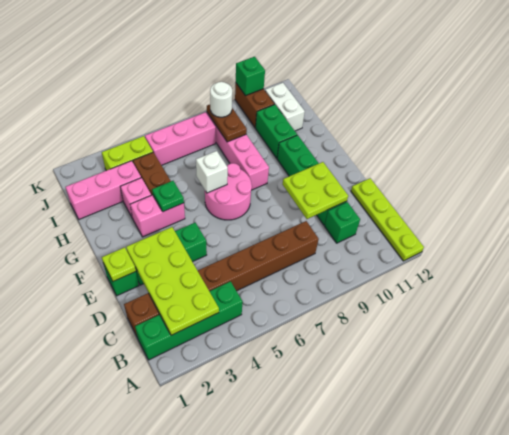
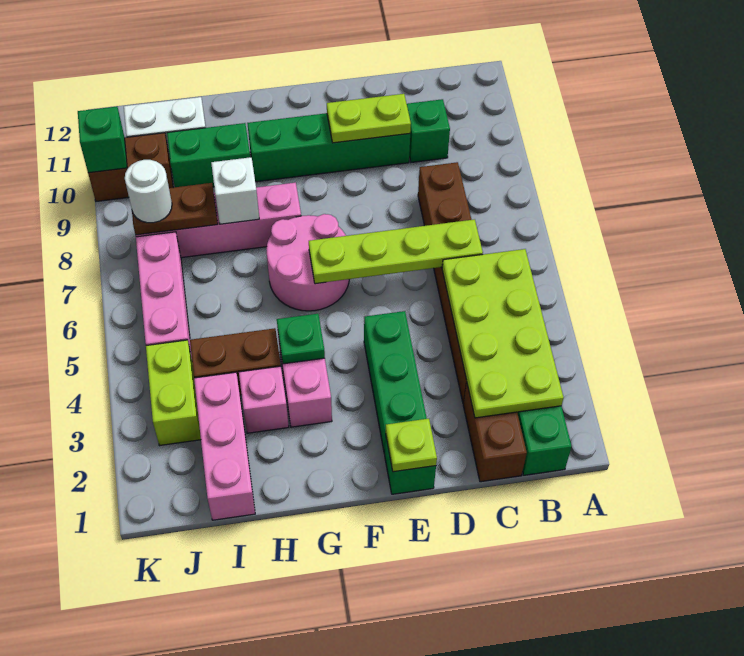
lime 1x4 plate [351,178,424,261] -> lime 1x4 plate moved to [309,219,483,284]
lime 2x4 plate [126,227,219,335] -> lime 2x4 plate turned to [442,249,564,418]
lime 2x2 plate [283,162,348,219] -> lime 1x2 plate [327,94,411,143]
white 1x1 brick [196,151,228,193] -> white 1x1 brick moved to [211,157,259,224]

